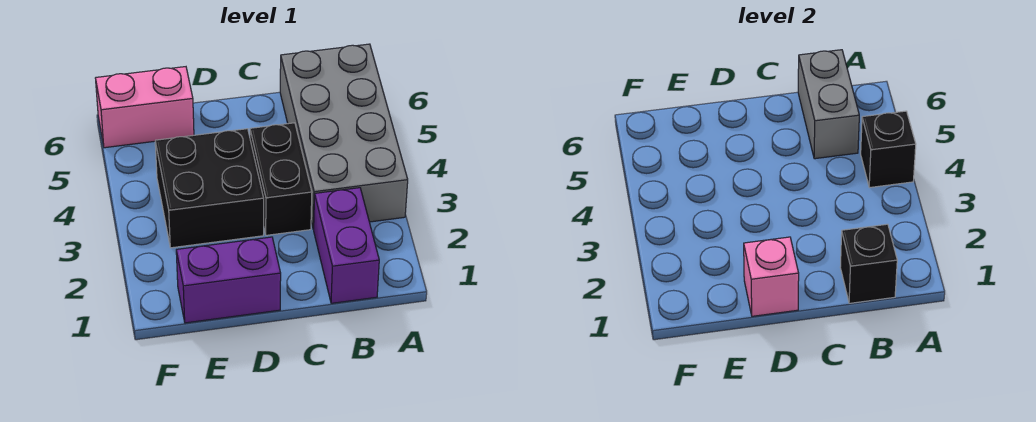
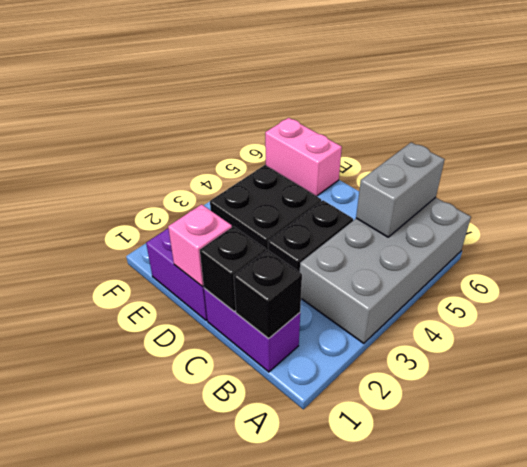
black 1x1 brick [861,111,916,188] -> black 1x1 brick moved to [200,226,266,311]
purple 1x2 brick [314,188,379,303] -> purple 1x2 brick turned to [204,288,300,372]

